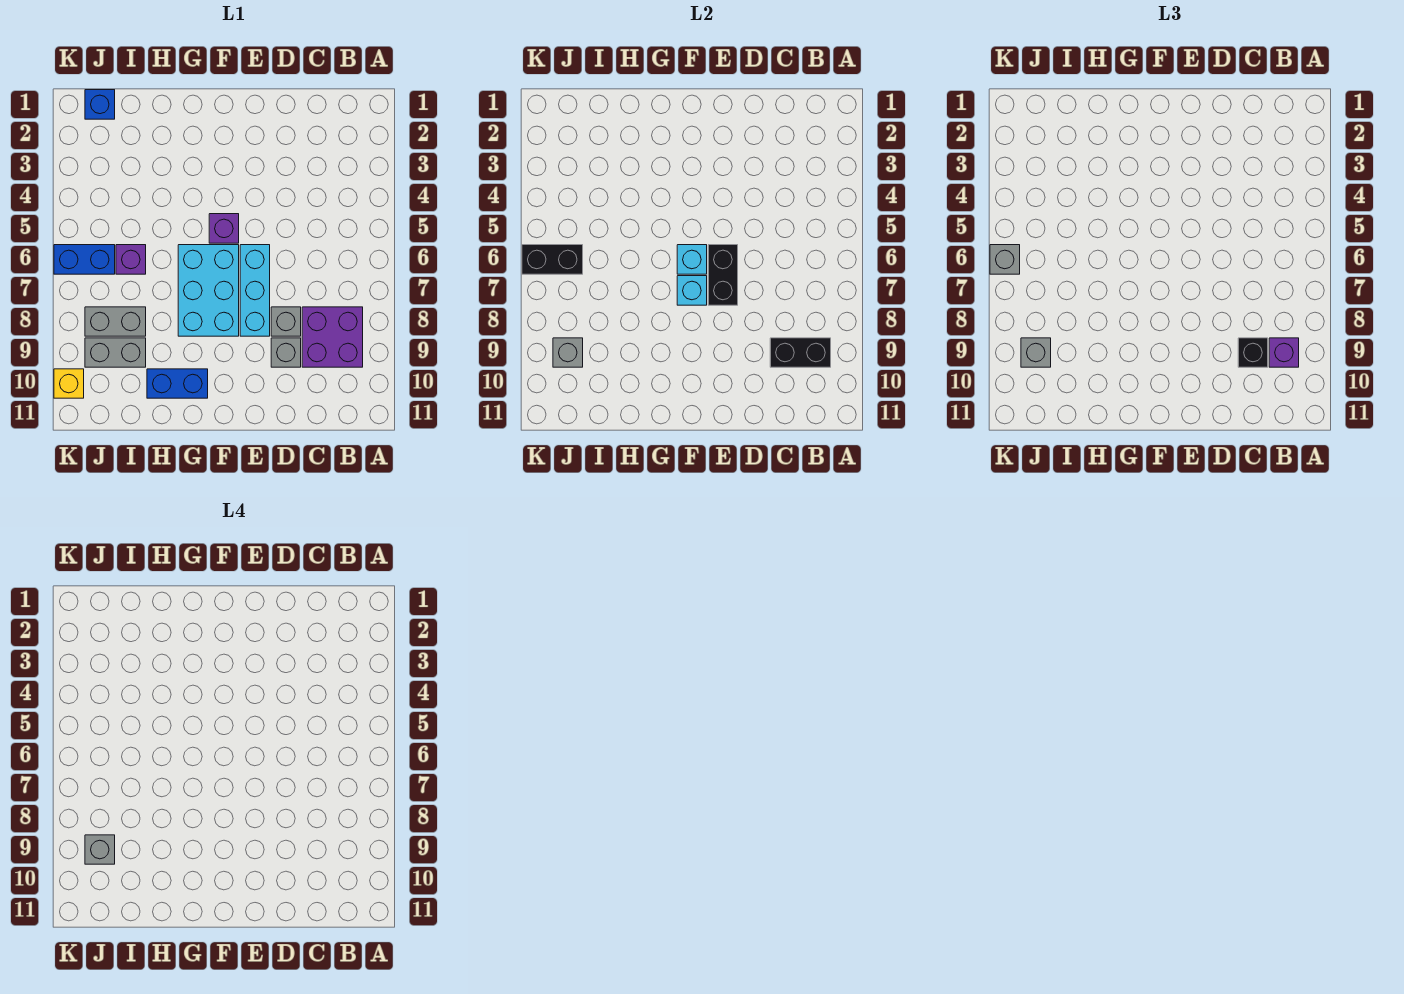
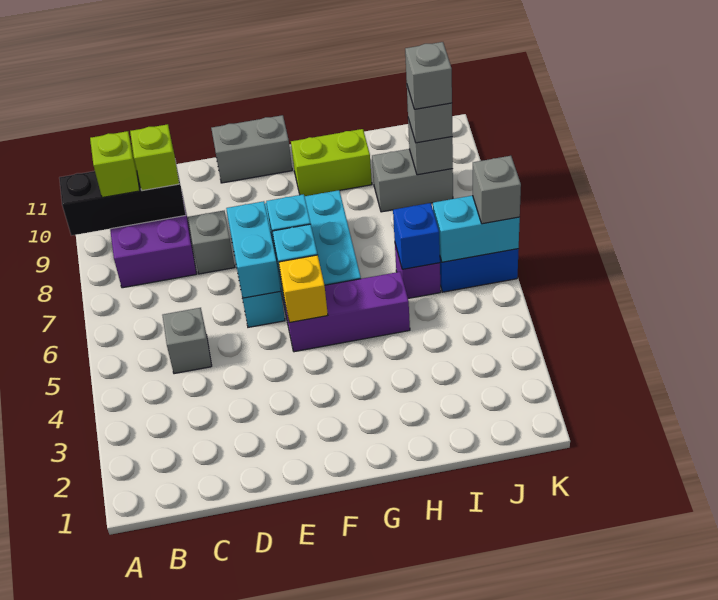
black 1x2 brick [770,338,831,367] -> black 1x3 brick [59,165,186,236]
purple 1x1 brick [1269,338,1299,367] -> lime 1x1 brick [90,131,140,198]
black 1x1 brick [1238,338,1268,367] -> lime 1x1 brick [130,124,179,191]
grey 1x1 brick [271,338,301,367] -> grey 1x1 brick moved to [162,308,212,374]
black 1x2 brick [708,245,738,305] -> cyan 1x2 brick [226,201,281,298]
purple 1x1 brick [209,214,239,243] -> purple 1x3 brick [284,272,410,352]
blue 1x2 brick [147,369,208,398] -> lime 1x2 brick [291,129,372,196]
grey 1x2 brick [85,307,146,336] -> grey 1x2 brick moved to [211,115,292,183]
blue 1x1 brick [85,90,115,119] -> blue 1x1 brick moved to [393,203,440,269]
black 1x2 brick [522,245,583,274] -> cyan 1x2 brick [433,195,520,262]
yellow 1x1 brick [54,369,84,398] -> yellow 1x1 brick moved to [279,255,328,323]

